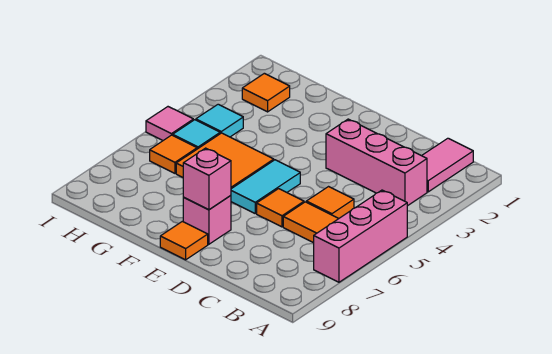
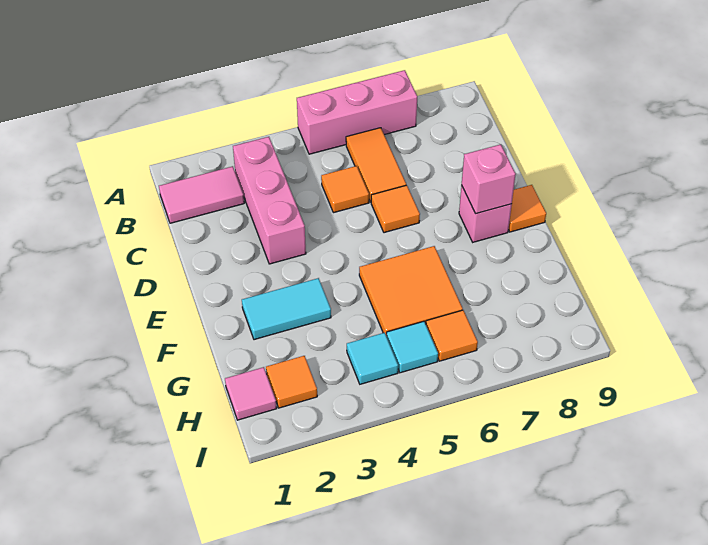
cyan 1x2 tile [231,160,300,213] -> cyan 1x2 tile moved to [242,278,331,340]
pink 1x1 tile [146,107,193,140] -> pink 1x1 tile moved to [225,367,277,420]

